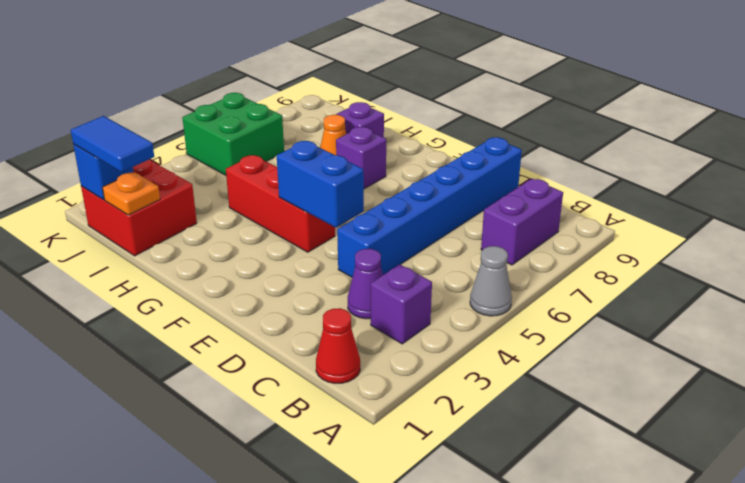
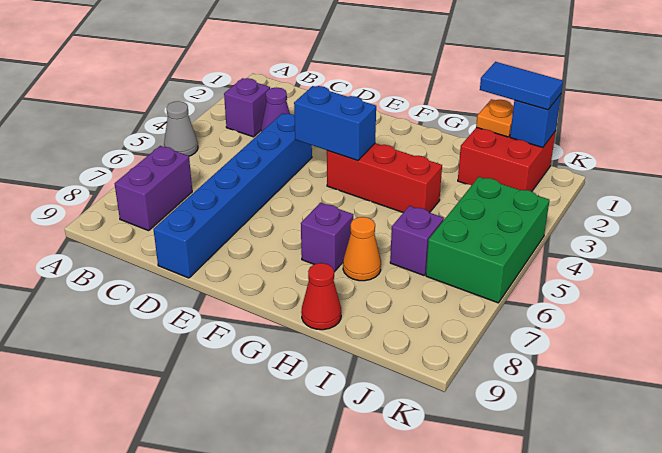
red 1x1 cone [316,308,360,383] -> red 1x1 cone moved to [301,263,341,330]
purple 1x1 brick [336,102,384,137] -> purple 1x1 brick moved to [390,206,444,275]
green 2x2 brick [182,93,284,175] -> green 2x3 brick [426,177,550,303]

